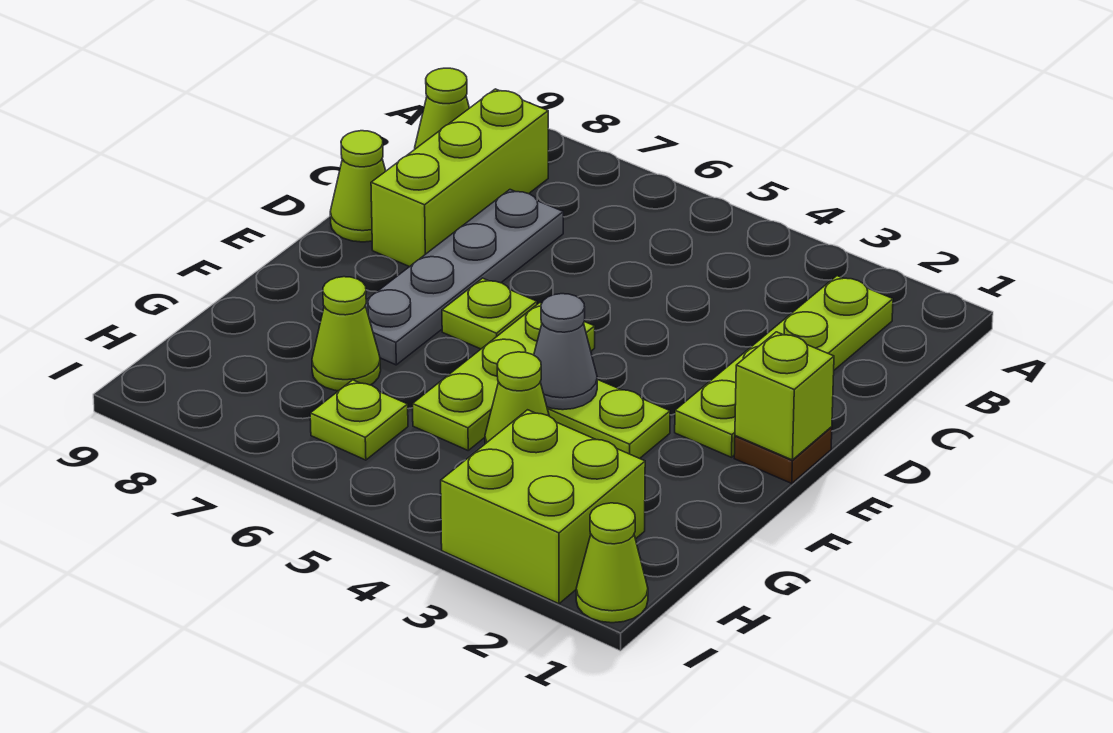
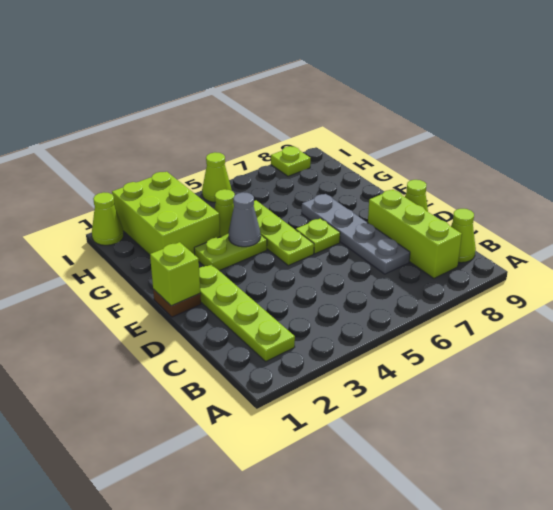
lime 1x1 cone [312,277,381,391] -> lime 1x1 cone moved to [202,152,232,202]
lime 2x2 brick [441,410,645,604] -> lime 2x3 brick [112,172,221,255]
lime 1x1 plate [310,380,408,460] -> lime 1x1 plate moved to [271,146,311,176]

